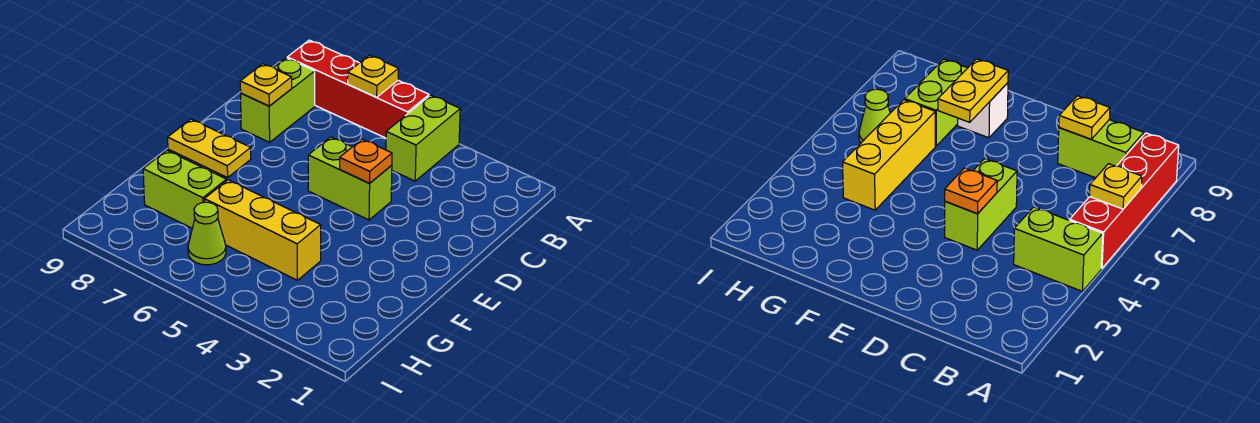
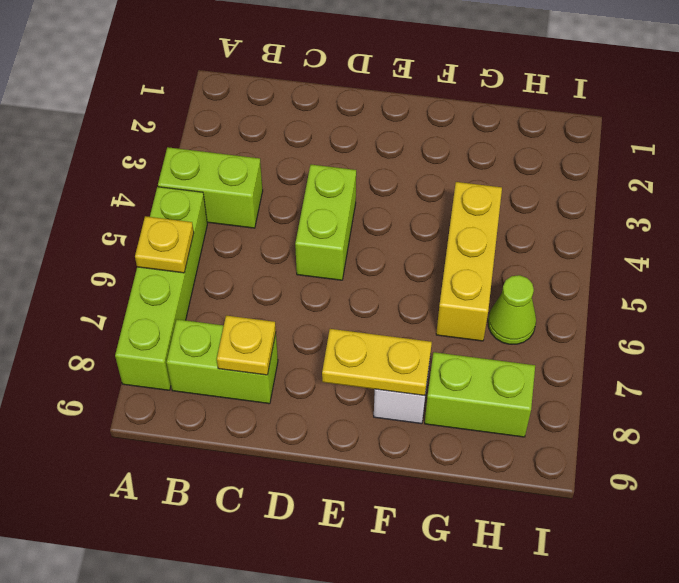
red 1x4 brick [287,40,429,138] -> lime 1x4 brick [115,187,207,390]
orange 1x1 plate [340,139,392,183] -> none
yellow 1x2 plate [168,119,251,178] -> yellow 1x2 plate turned to [322,329,432,396]
lime 1x2 brick [143,151,227,228] -> lime 1x2 brick turned to [425,352,535,437]

